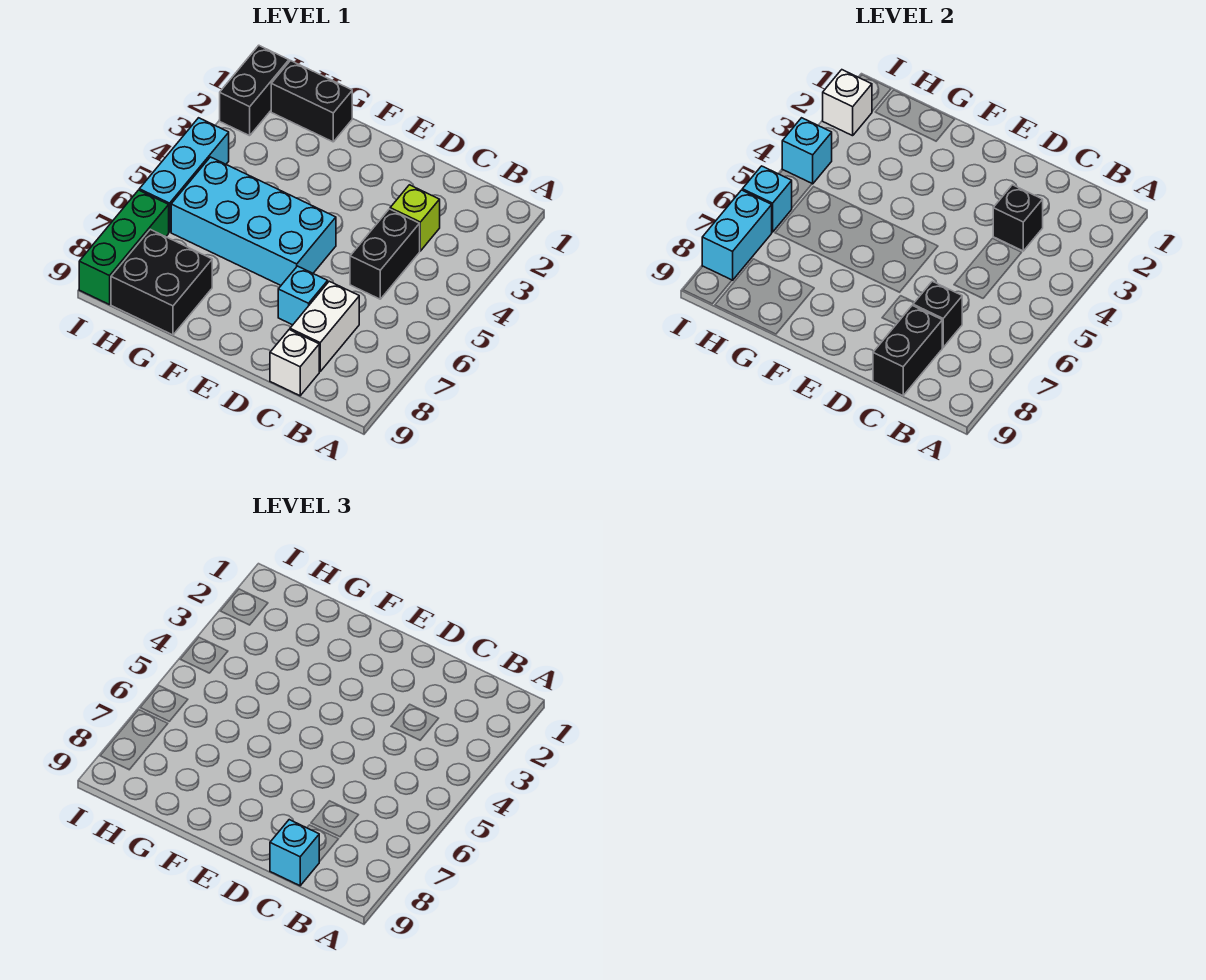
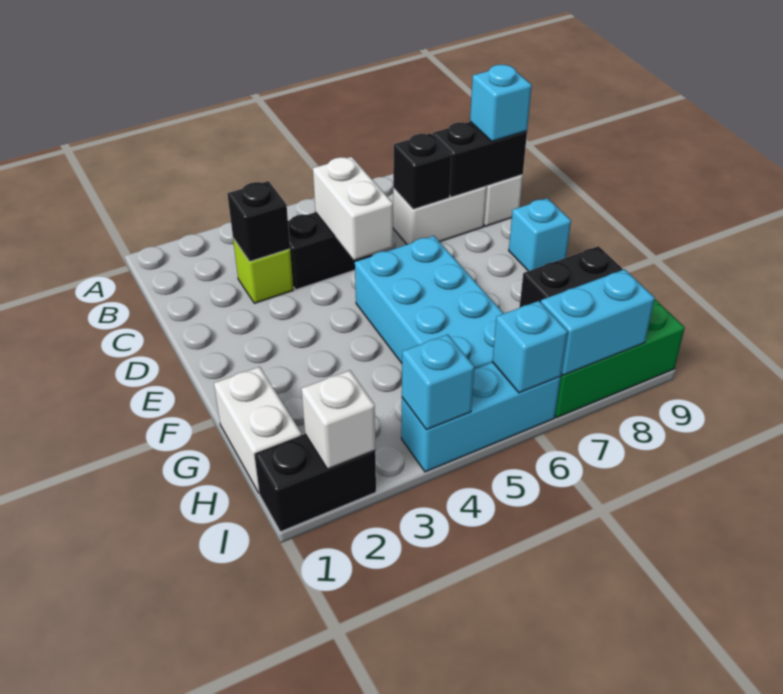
none -> white 1x2 brick [313,157,393,260]
cyan 1x1 brick [278,266,328,325] -> cyan 1x1 brick moved to [509,198,571,271]
black 1x2 brick [271,61,352,142] -> white 1x2 brick [214,367,302,493]

